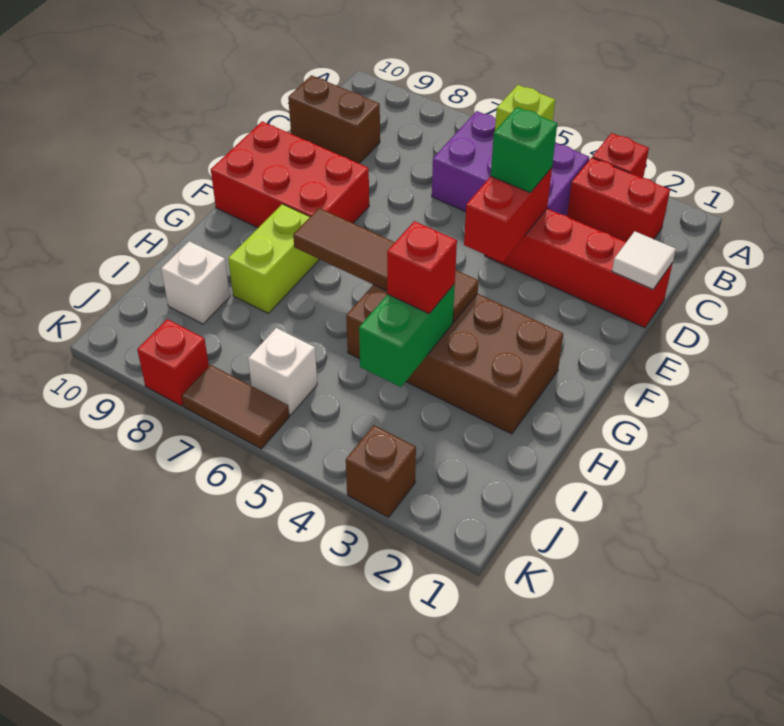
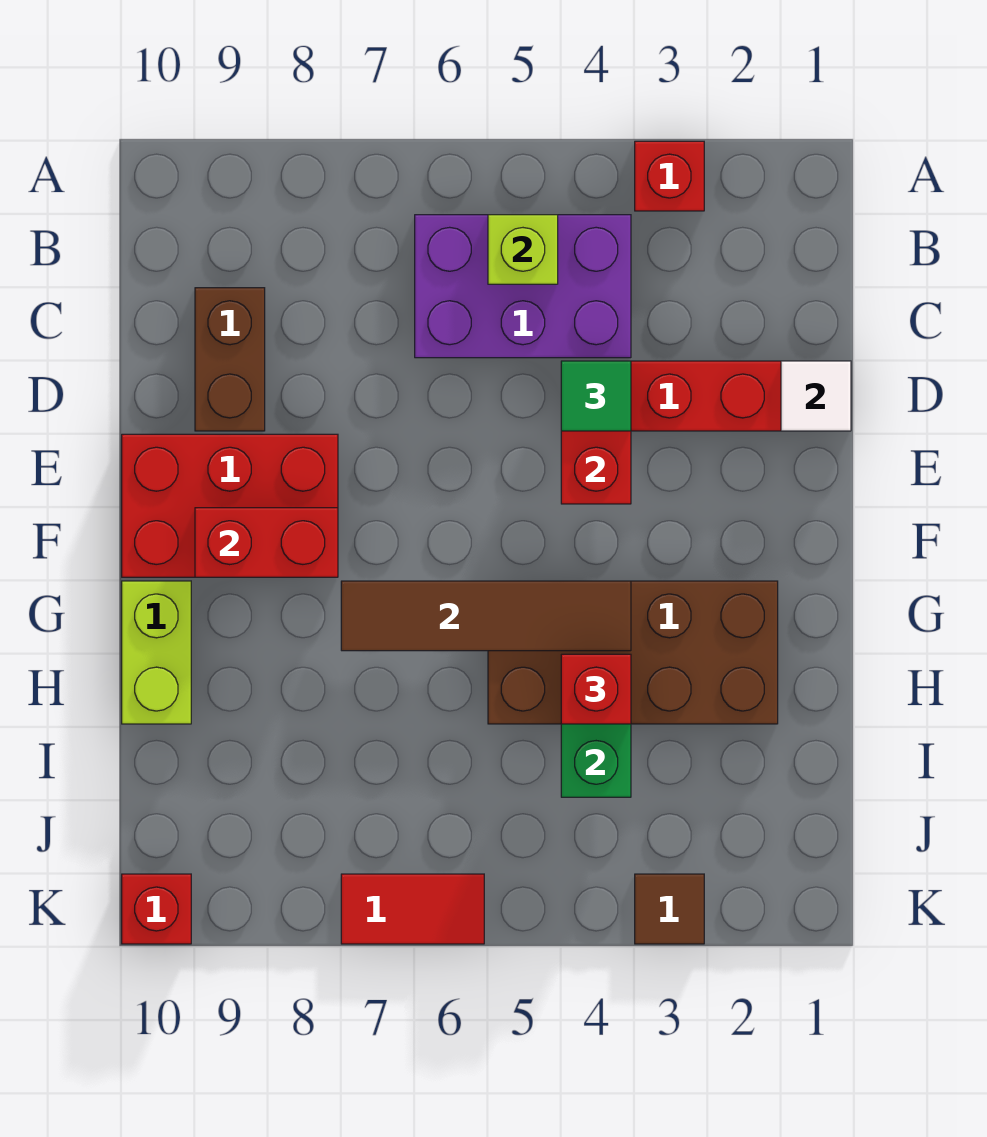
red 1x2 brick [567,158,670,242] -> red 1x2 brick moved to [195,508,338,577]
brown 1x2 brick [288,75,380,164] -> brown 1x2 brick turned to [195,288,265,431]
green 1x1 brick [491,107,557,193] -> green 1x1 tile [561,361,631,431]
lime 1x2 brick [228,204,319,313] -> lime 1x2 brick moved to [122,581,191,724]
white 1x1 brick [161,241,230,324] -> none
white 1x1 brick [248,328,317,415] -> none
brown 1x1 brick [346,425,416,517] -> brown 1x1 tile [635,874,704,944]
brown 1x2 tile [182,365,289,449] -> red 1x2 tile [341,874,484,944]
red 1x1 brick [137,319,209,406] -> red 1x1 brick moved to [122,874,191,944]

